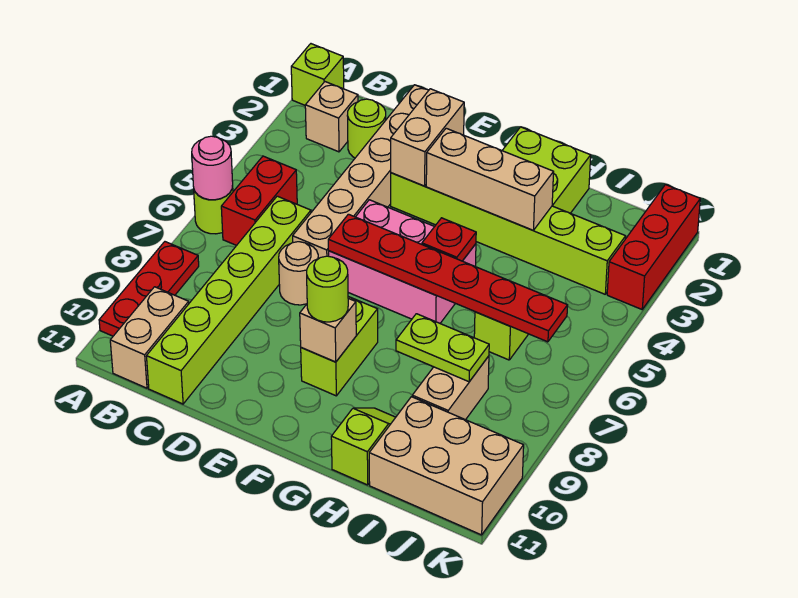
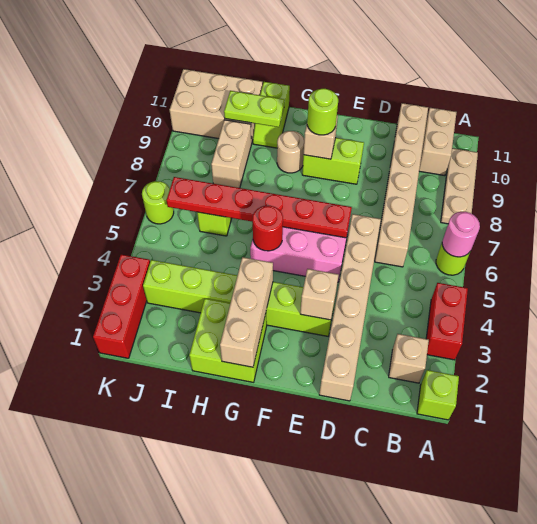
red 1x3 plate [99,242,199,336] -> tan 1x3 plate [441,148,478,224]
red 1x2 brick [221,156,297,246] -> red 1x2 brick moved to [426,283,468,360]
lime 1x1 round brick [347,99,386,158] -> lime 1x1 round brick moved to [142,181,174,224]
lime 1x6 brick [147,196,311,404] -> tan 1x6 brick [375,103,428,267]
tan 1x1 round brick [279,242,318,305] -> tan 1x1 round brick moved to [277,131,304,173]
tan 1x2 brick [391,89,464,186] -> tan 1x1 brick [300,269,338,320]
tan 1x3 brick [426,128,554,230] -> tan 1x3 brick turned to [220,257,273,367]
lime 1x2 brick [301,297,378,396] -> lime 1x2 brick turned to [302,138,364,184]
red 1x1 plate [422,218,476,261] -> red 1x1 round brick [253,206,283,251]
lime 1x2 plate [396,314,489,382] -> lime 1x2 plate moved to [224,91,285,127]

